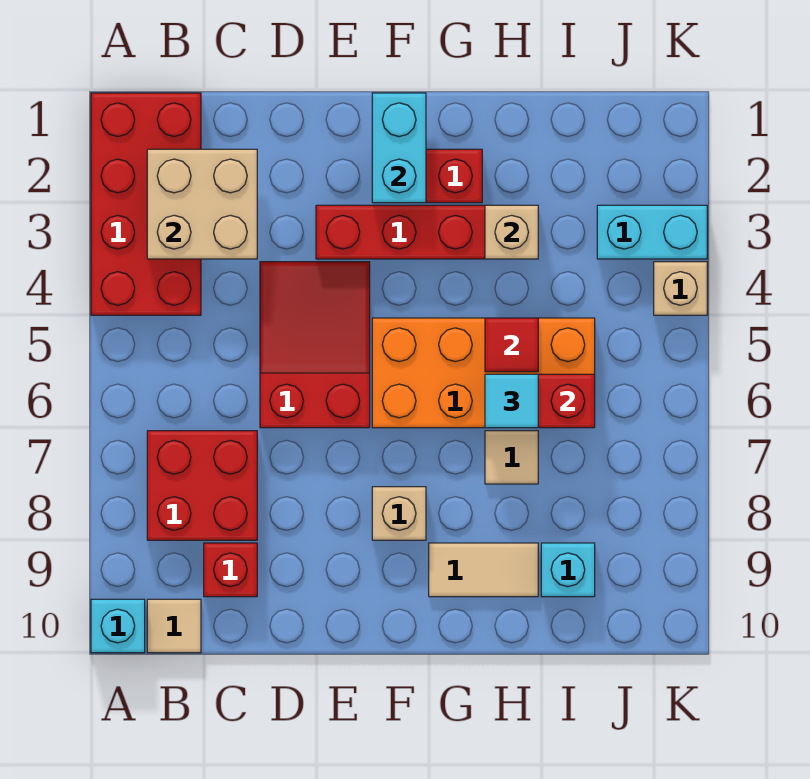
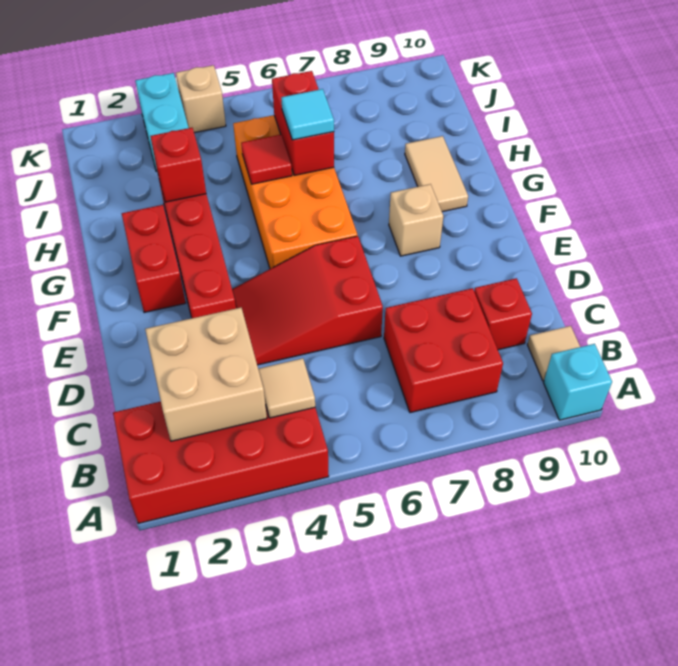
cyan 1x2 brick [372,93,426,203] -> none
tan 1x1 brick [485,205,538,259] -> red 1x1 brick [150,128,206,202]
tan 1x1 tile [485,431,538,484] -> tan 1x1 tile moved to [258,358,315,418]
cyan 1x1 brick [541,543,595,597] -> none

